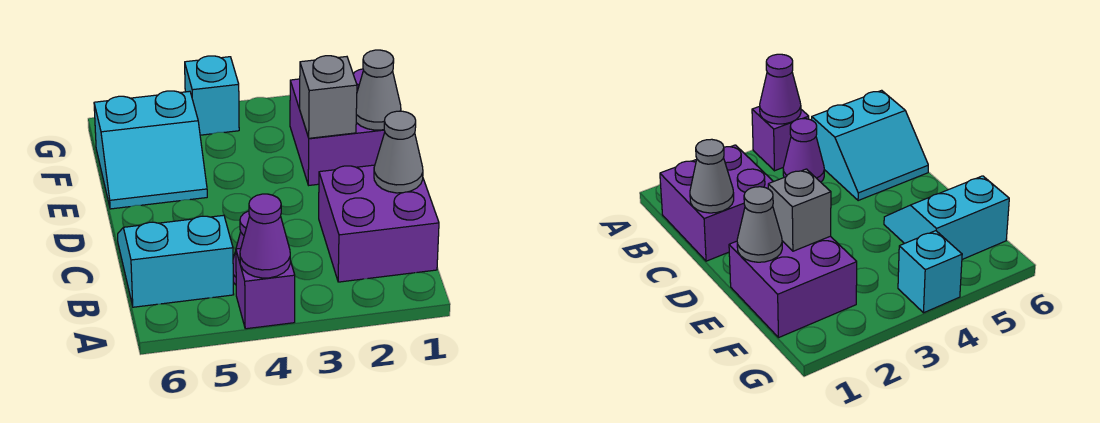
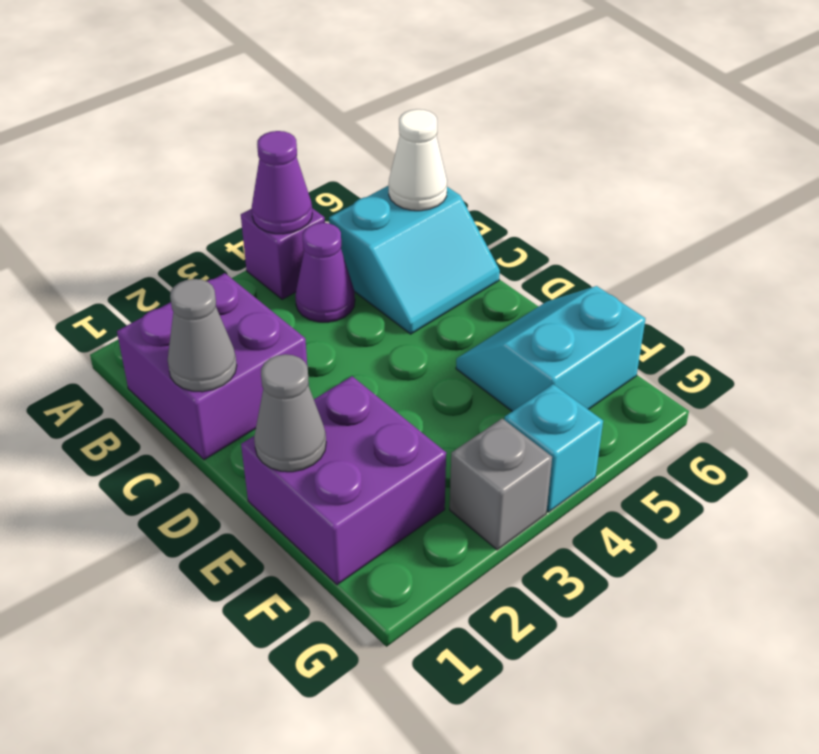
none -> white 1x1 cone [388,109,447,211]
grey 1x1 brick [300,56,357,138] -> grey 1x1 brick moved to [450,419,552,550]

